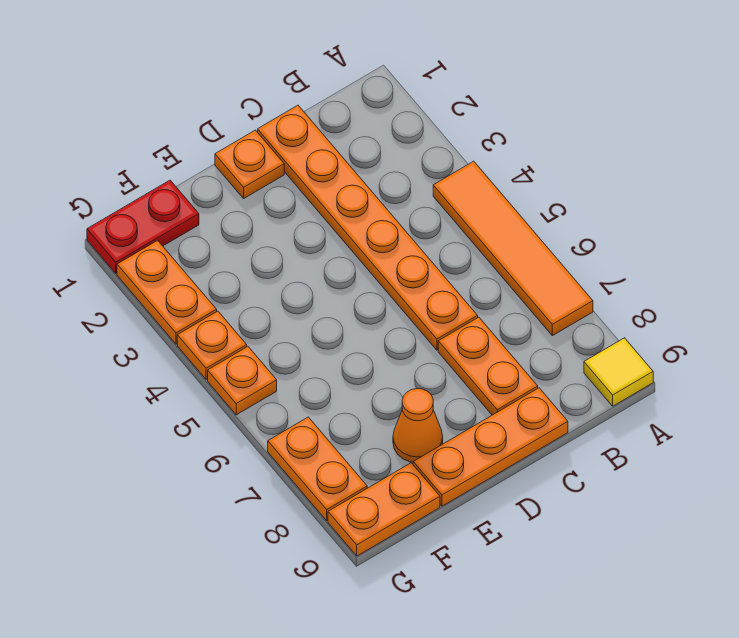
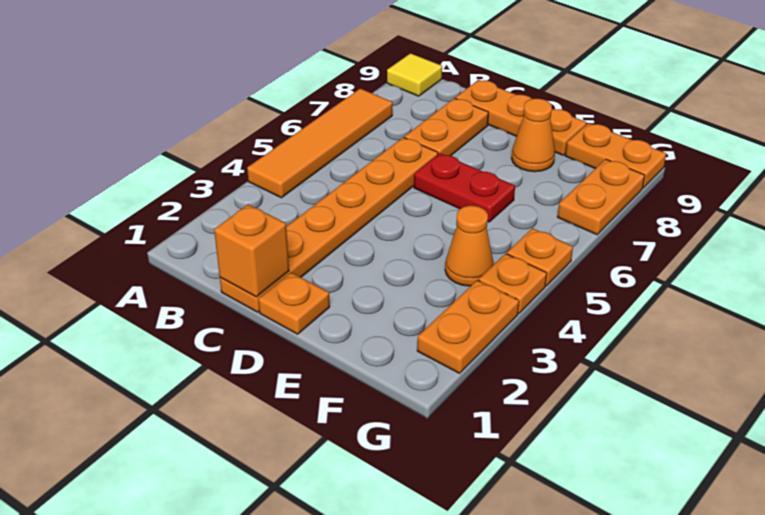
none -> orange 1x1 brick [214,204,289,297]
red 1x2 plate [87,180,199,273] -> red 1x2 plate moved to [414,153,515,222]
none -> orange 1x1 cone [445,206,493,286]

